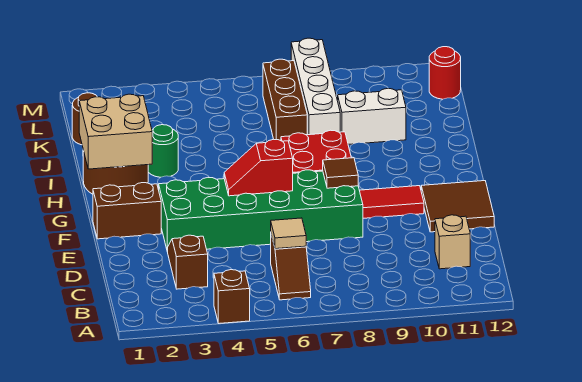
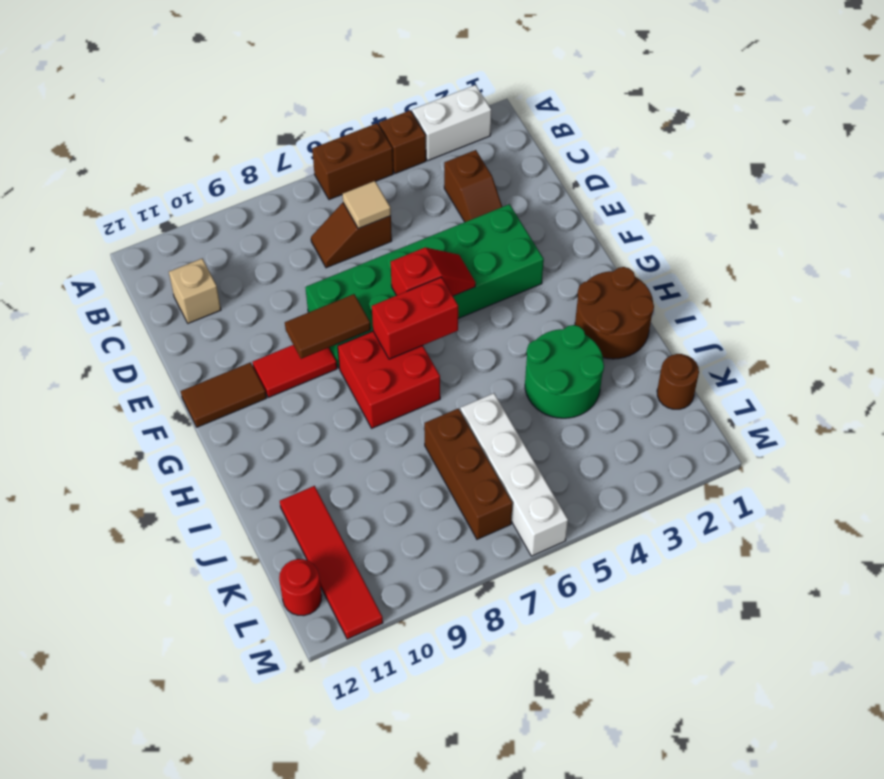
brown 1x2 slope [271,235,311,300] -> brown 1x2 slope turned to [311,203,392,268]
brown 2x2 tile [421,181,494,232] -> brown 1x2 tile [181,362,266,427]
brown 1x2 brick [93,183,161,239] -> brown 1x2 brick moved to [312,123,393,200]
brown 1x1 tile [323,158,358,188] -> brown 1x2 tile [285,294,371,359]
none -> red 1x2 brick [372,277,458,359]
tan 2x2 brick [79,94,152,169] -> none
green 1x1 round brick [148,125,178,177] -> green 2x2 round brick [525,325,604,418]
white 1x4 brick [291,38,340,135] -> white 1x4 brick moved to [460,393,568,556]
white 1x2 brick [337,89,406,144] -> white 1x2 brick moved to [412,85,491,160]
none -> red 1x4 tile [280,486,383,639]

